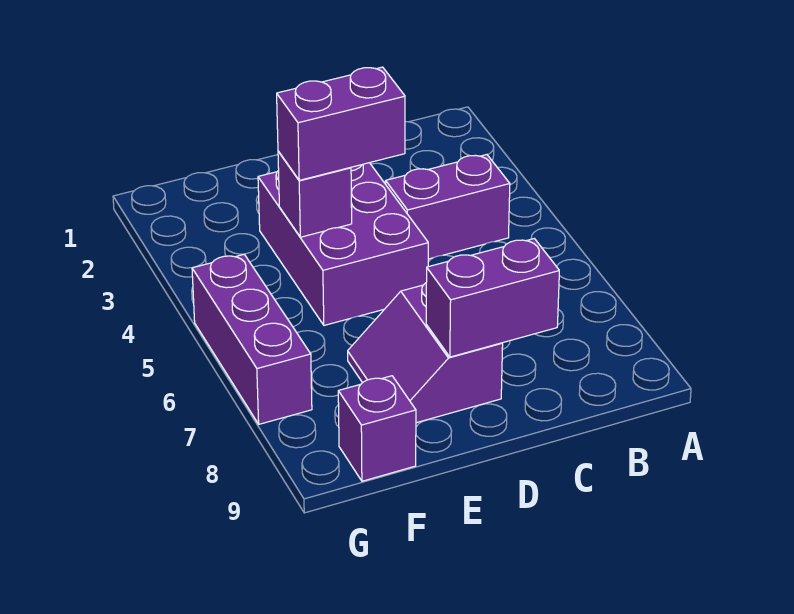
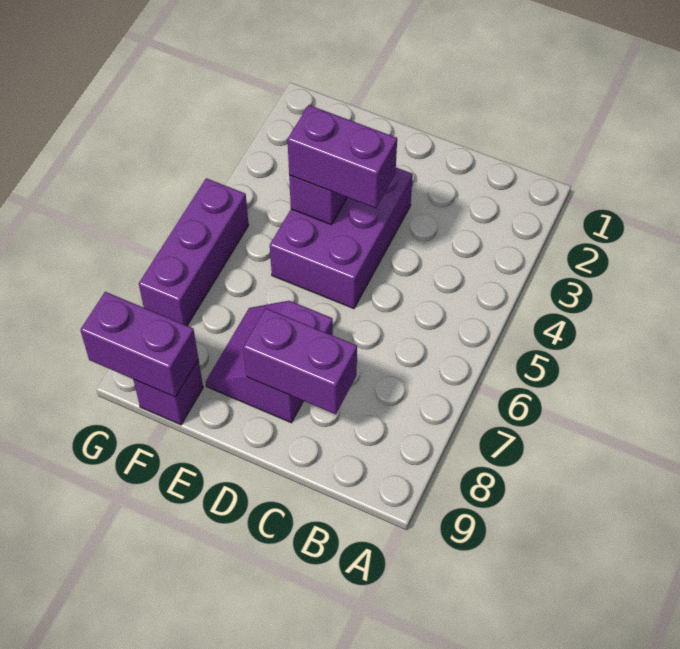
purple 1x2 brick [386,155,510,259] -> purple 1x2 brick moved to [80,292,198,397]

